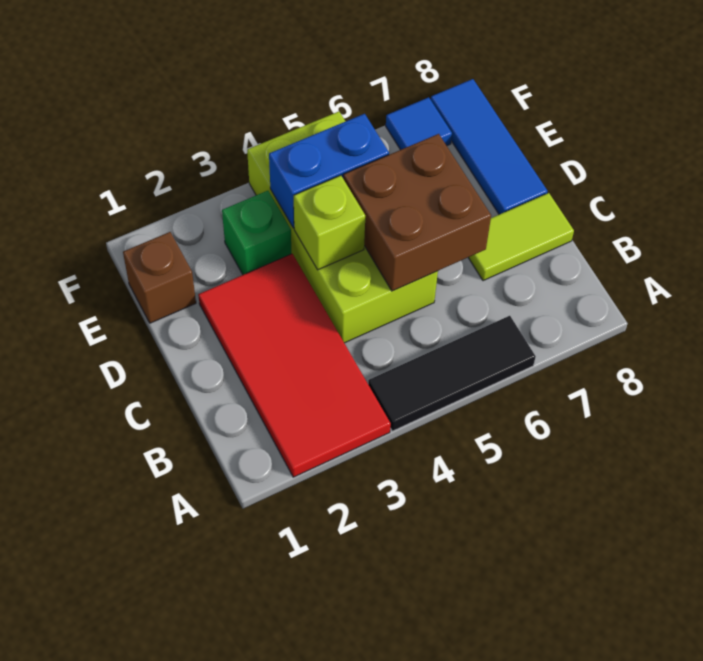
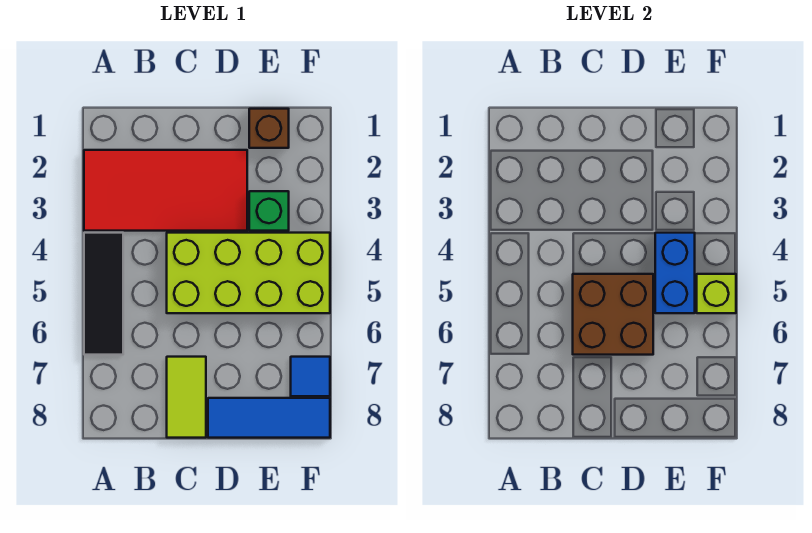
lime 1x1 brick [294,175,365,270] -> lime 1x1 brick moved to [697,274,736,313]

